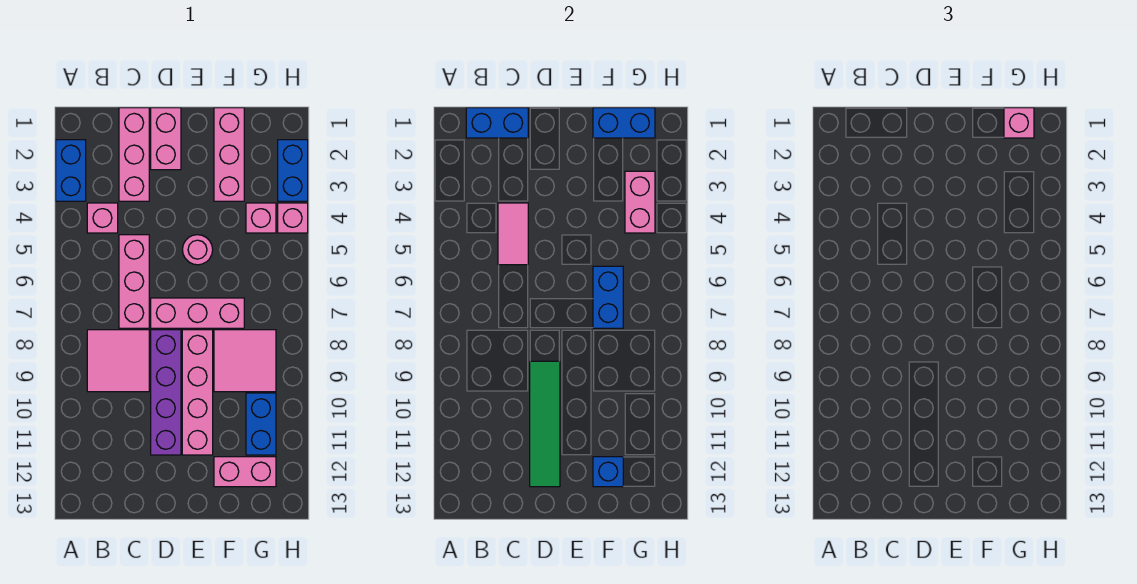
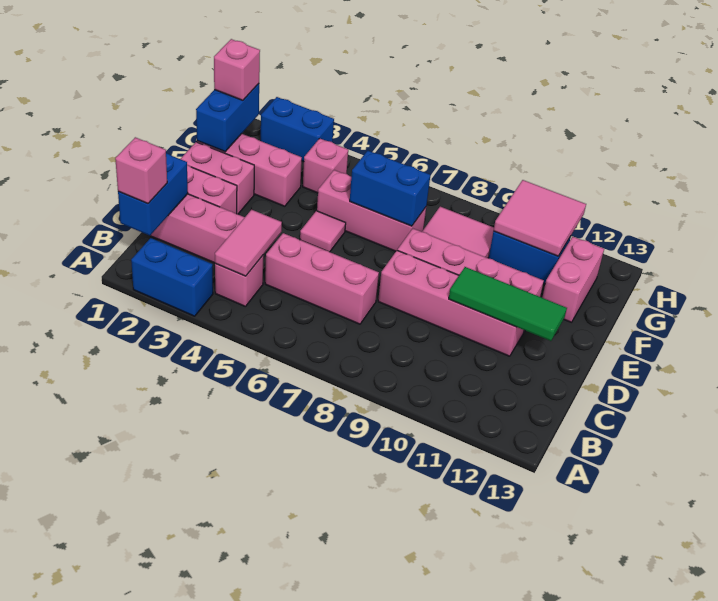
pink 2x2 tile [87,330,149,392] -> pink 2x2 tile moved to [494,180,586,256]
pink 1x2 tile [498,203,528,265] -> pink 1x2 tile turned to [215,209,282,276]
pink 1x3 brick [151,298,244,328] -> pink 1x3 brick turned to [317,170,426,251]
purple 1x4 brick [151,330,181,455] -> pink 1x4 brick [378,251,524,356]
green 1x4 tile [530,361,560,487] -> green 1x3 tile [449,267,567,341]
pink 1x1 round brick [182,235,213,265] -> pink 1x1 tile [300,211,346,252]
blue 1x1 brick [593,457,623,487] -> none
pink 1x2 brick [625,171,655,233] -> pink 1x2 brick moved to [181,142,254,214]
pink 1x1 brick [278,203,308,233] -> pink 1x1 brick moved to [115,137,167,204]

